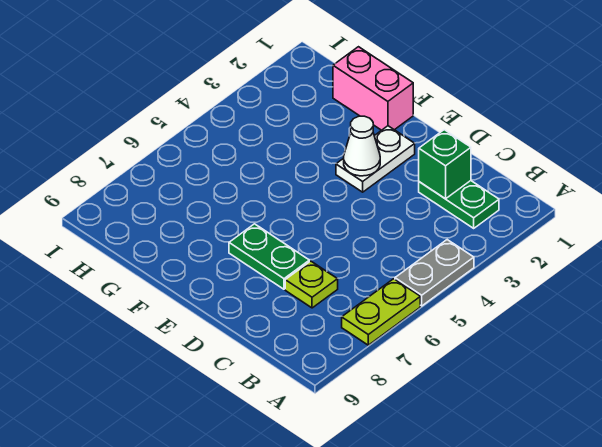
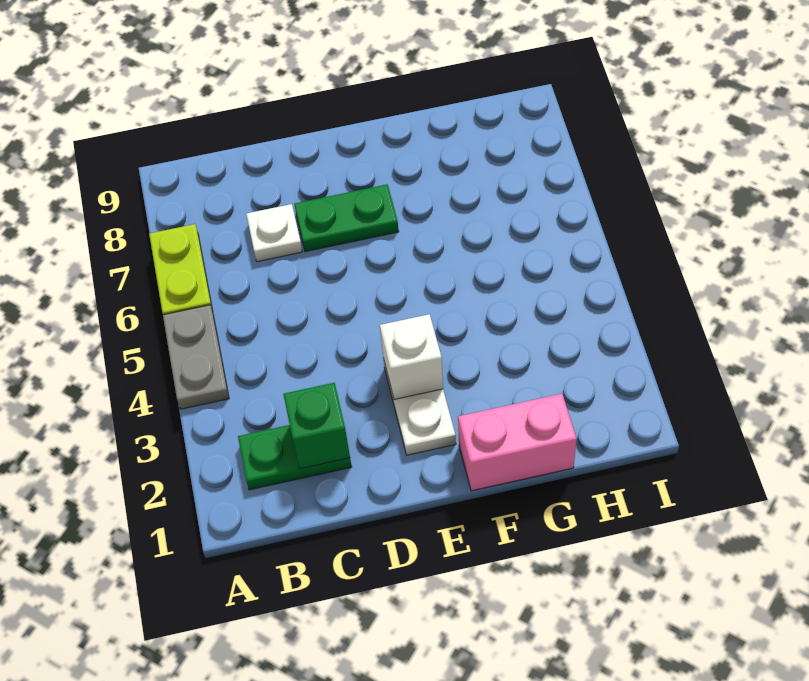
lime 1x1 plate [285,261,338,308] -> white 1x1 plate [246,204,302,262]
white 1x1 cone [344,116,380,176] -> white 1x1 brick [380,314,443,399]

